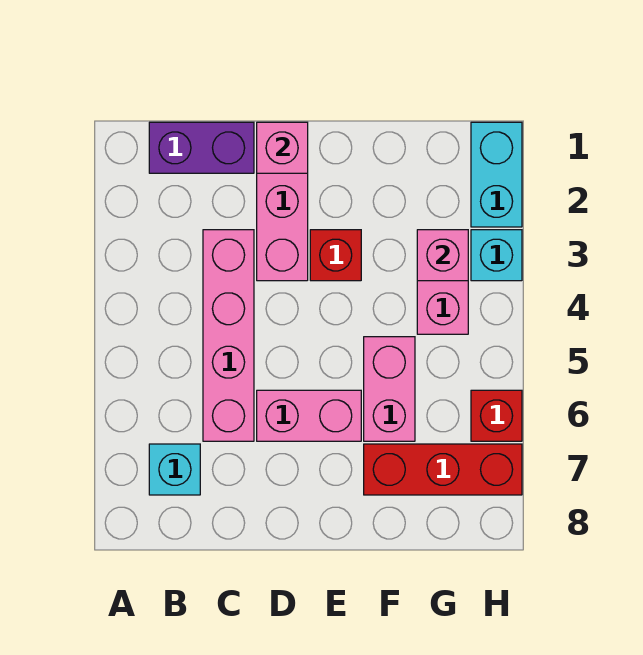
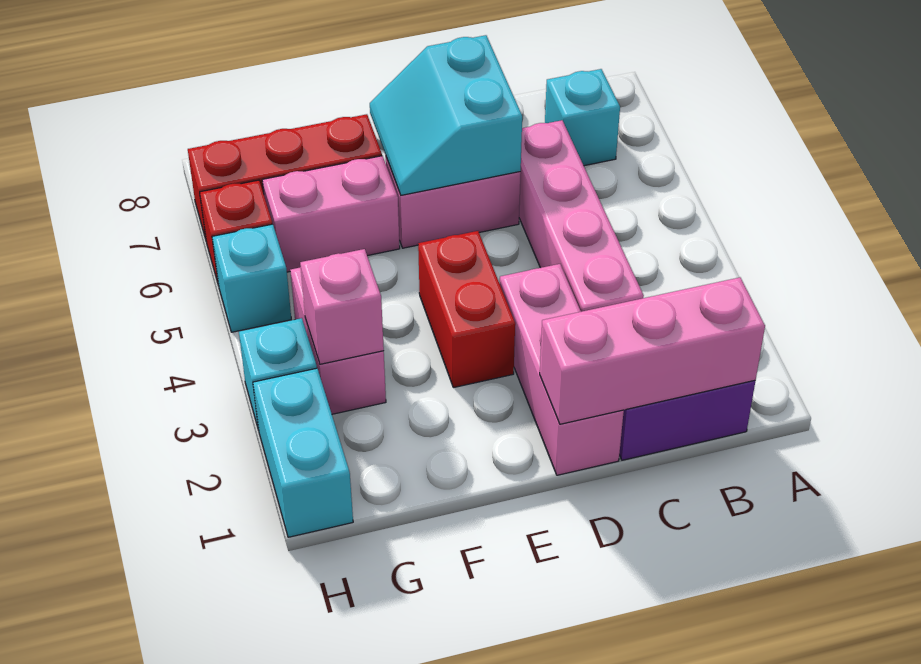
pink 1x1 brick [257,122,308,173] -> pink 1x3 brick [540,277,765,424]
none -> cyan 2x2 slope [370,35,522,195]
red 1x1 brick [310,230,361,281] -> red 1x2 brick [418,231,515,388]
pink 1x2 brick [364,337,415,441] -> pink 1x2 brick turned to [262,156,400,272]
none -> cyan 1x1 brick [212,224,291,332]

